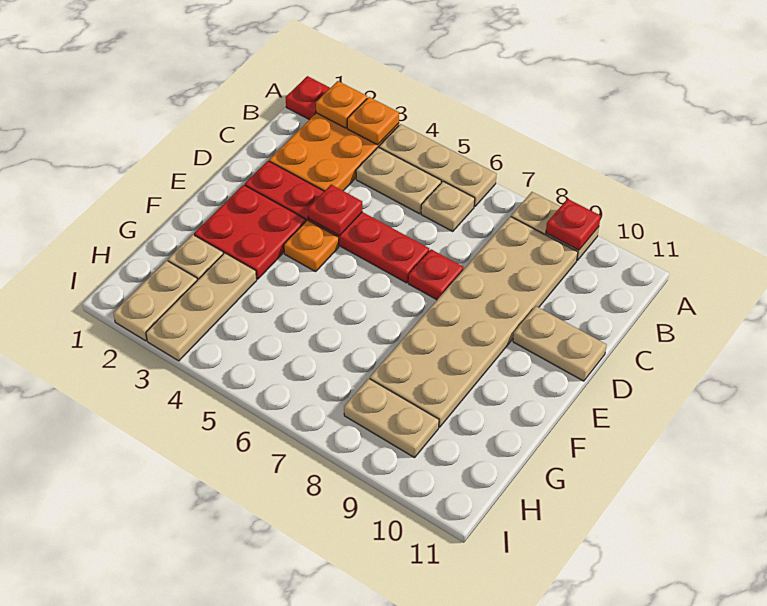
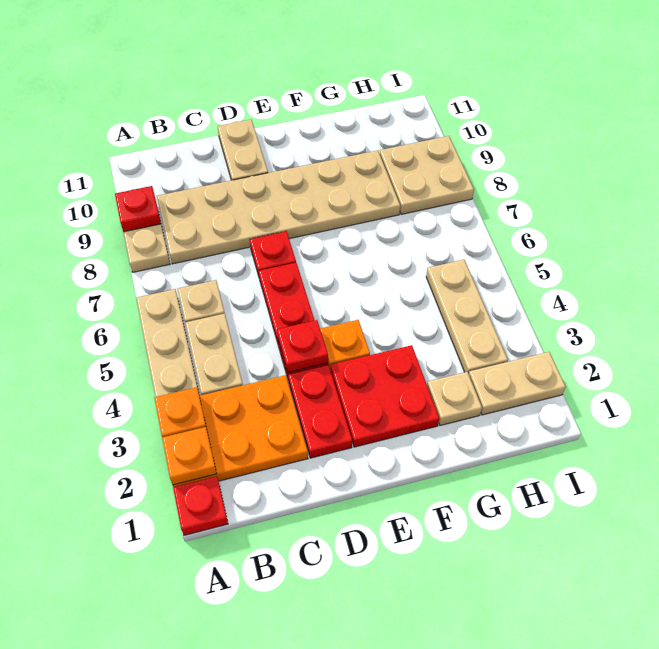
tan 1x3 plate [146,253,257,361] -> tan 1x3 plate turned to [426,260,508,374]
tan 1x2 plate [344,378,439,458] -> tan 2x2 plate [380,136,474,214]

